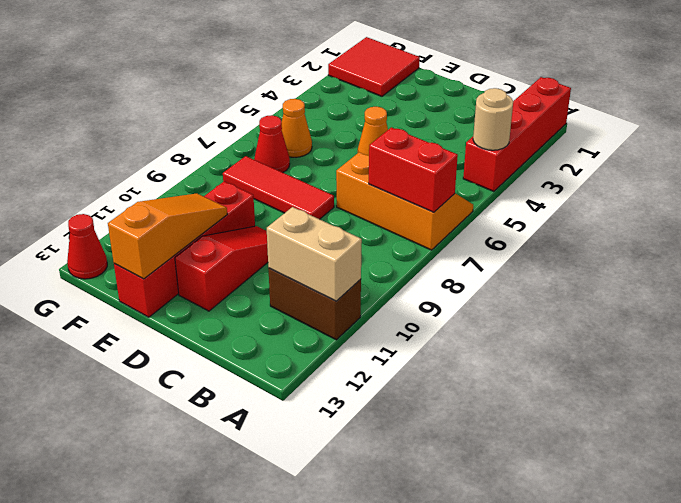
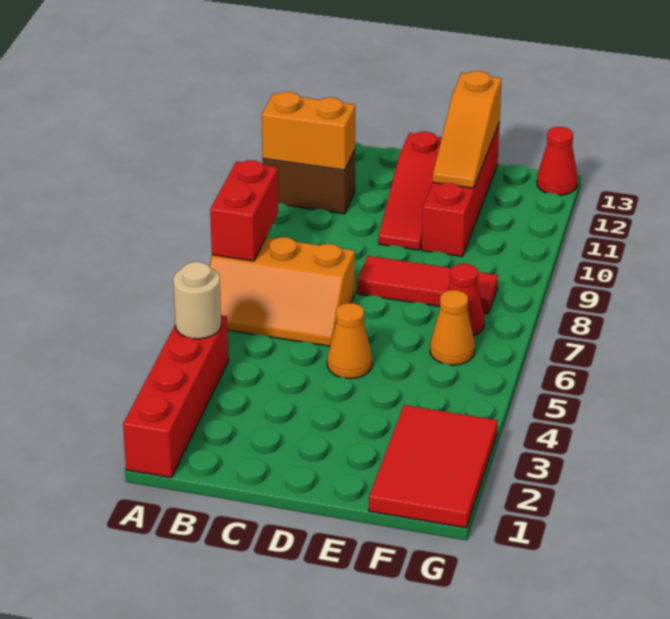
red 1x2 brick [369,127,458,212] -> red 1x2 brick turned to [210,160,278,261]
tan 1x2 brick [267,207,362,301] -> orange 1x2 brick [262,92,355,170]
red 2x2 tile [328,37,420,96] -> red 2x3 tile [369,405,498,528]

